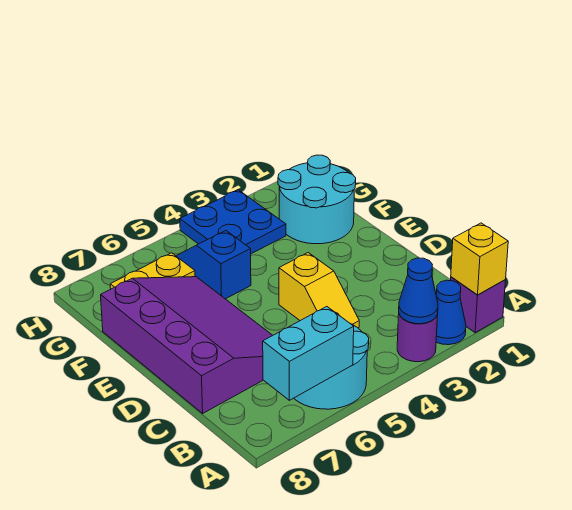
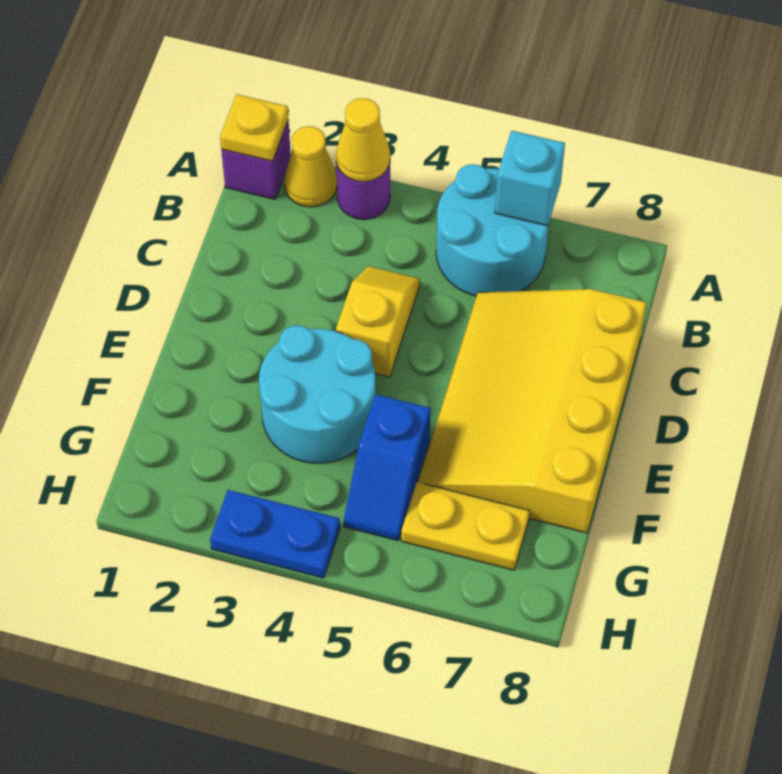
yellow 1x1 brick [451,223,508,295] -> yellow 1x1 plate [220,94,288,161]
blue 1x1 cone [436,280,466,345] -> yellow 1x1 cone [284,126,337,207]
blue 1x1 cone [399,258,438,324] -> yellow 1x1 cone [336,98,390,182]
cyan 1x2 brick [263,306,354,400] -> cyan 1x1 brick [495,131,565,226]
purple 3x4 slope [101,277,273,413] -> yellow 3x4 slope [418,289,646,533]
cyan 2x2 round brick [278,155,356,244] -> cyan 2x2 round brick moved to [259,325,376,463]
blue 2x2 plate [180,190,286,254] -> blue 1x2 plate [210,490,340,578]

